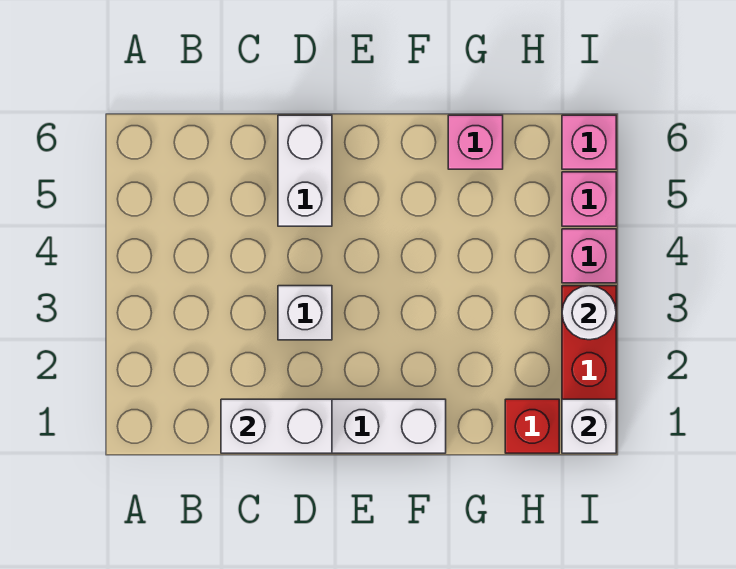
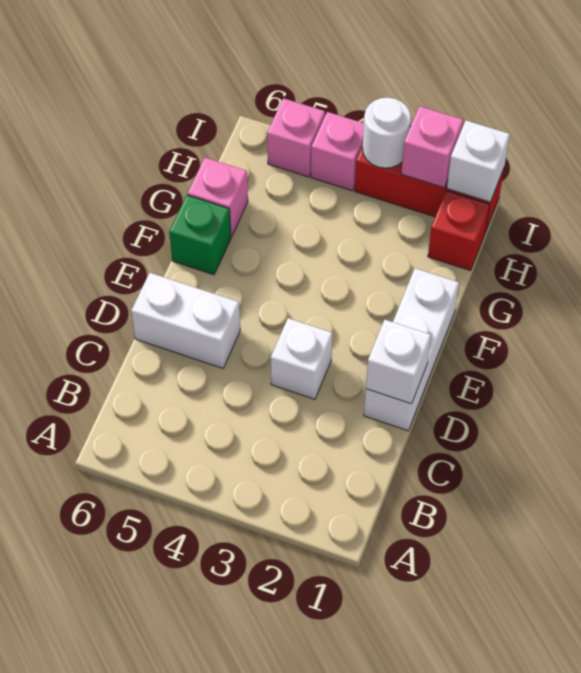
white 1x2 brick [221,399,332,453] -> white 1x1 brick [366,320,431,404]
none -> green 1x1 brick [169,195,231,275]
pink 1x1 brick [562,115,616,169] -> pink 1x1 brick moved to [401,106,463,188]

